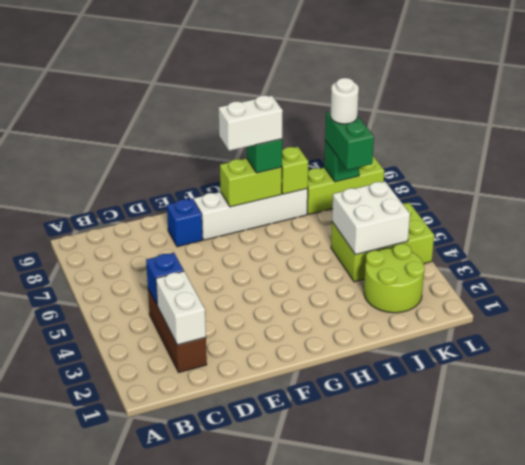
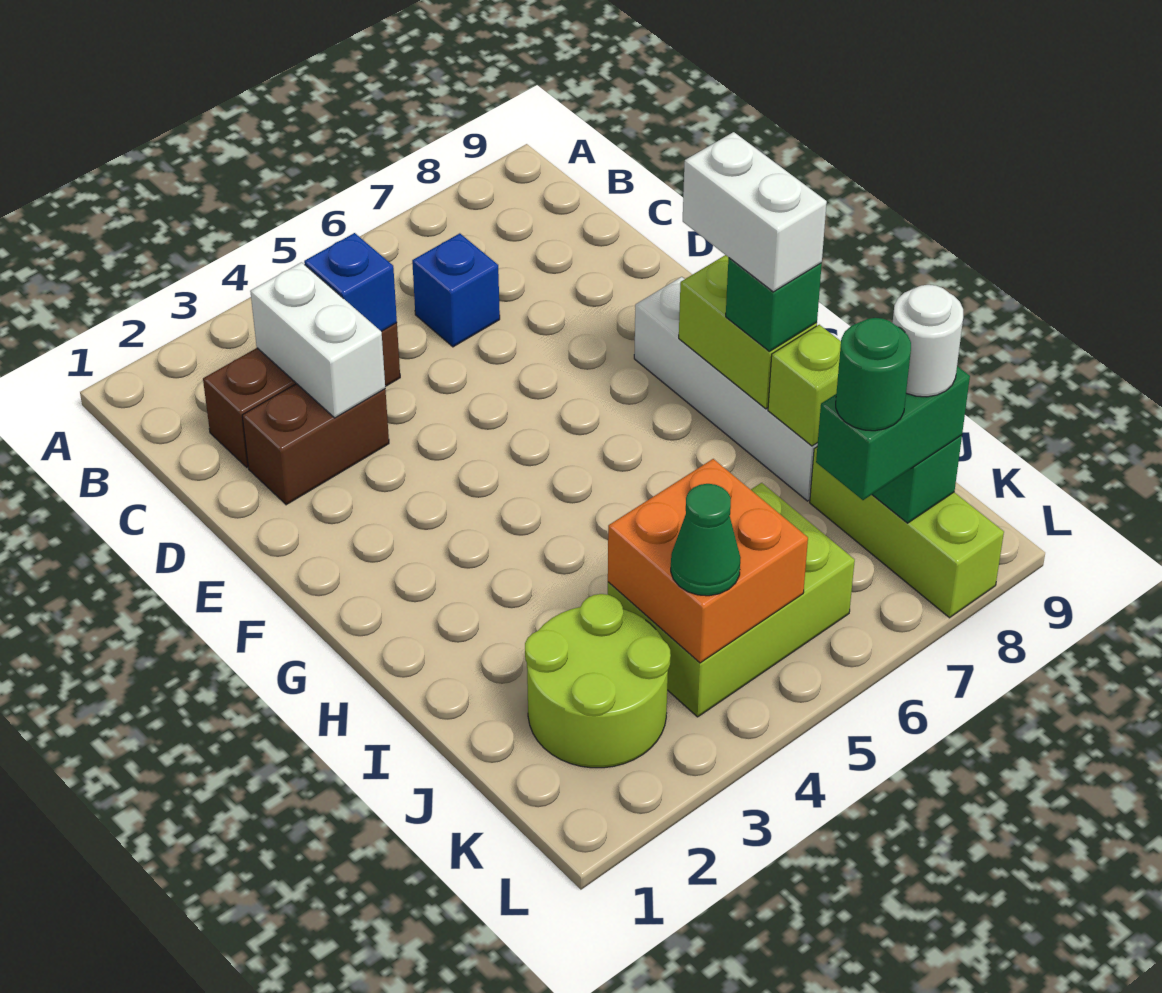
white 1x2 brick [156,271,206,345] -> white 1x2 brick turned to [250,262,385,418]
none -> brown 1x2 brick [242,384,389,505]
blue 1x1 brick [167,199,202,247] -> blue 1x1 brick moved to [412,233,500,347]
lime 2x3 brick [331,203,434,282] -> lime 2x3 brick turned to [608,483,855,717]
white 2x2 brick [332,181,410,255] -> orange 2x2 brick [608,459,808,663]
none -> green 1x1 cone [671,484,741,596]
none -> green 1x1 round brick [836,318,911,431]

